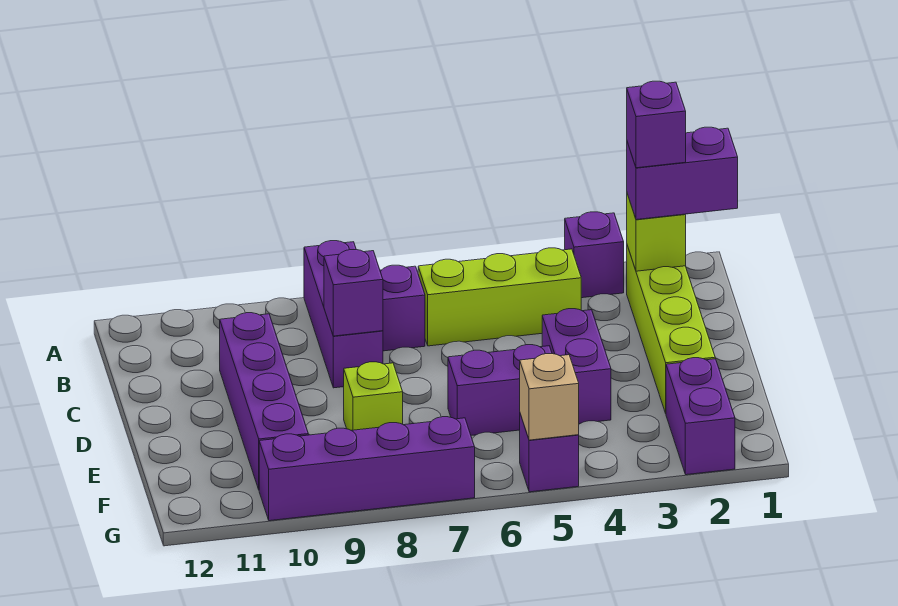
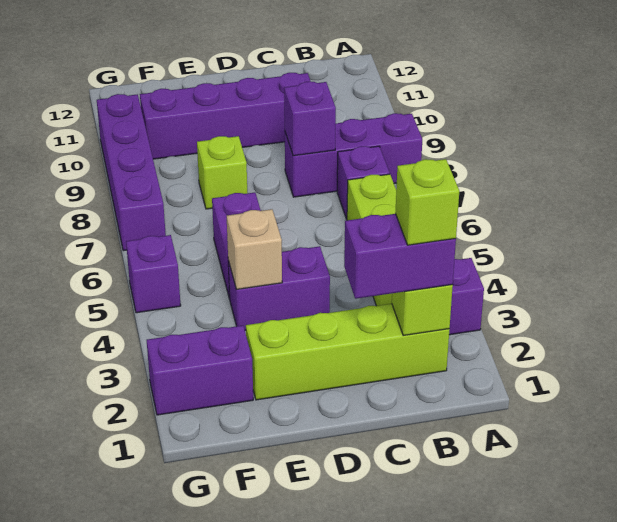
purple 1x2 brick [627,127,738,220] -> purple 1x2 brick turned to [344,214,456,299]
purple 1x1 brick [627,81,686,168] -> lime 1x1 brick [395,159,459,245]
tan 1x1 brick [520,354,579,440] -> tan 1x1 brick moved to [227,209,282,290]

